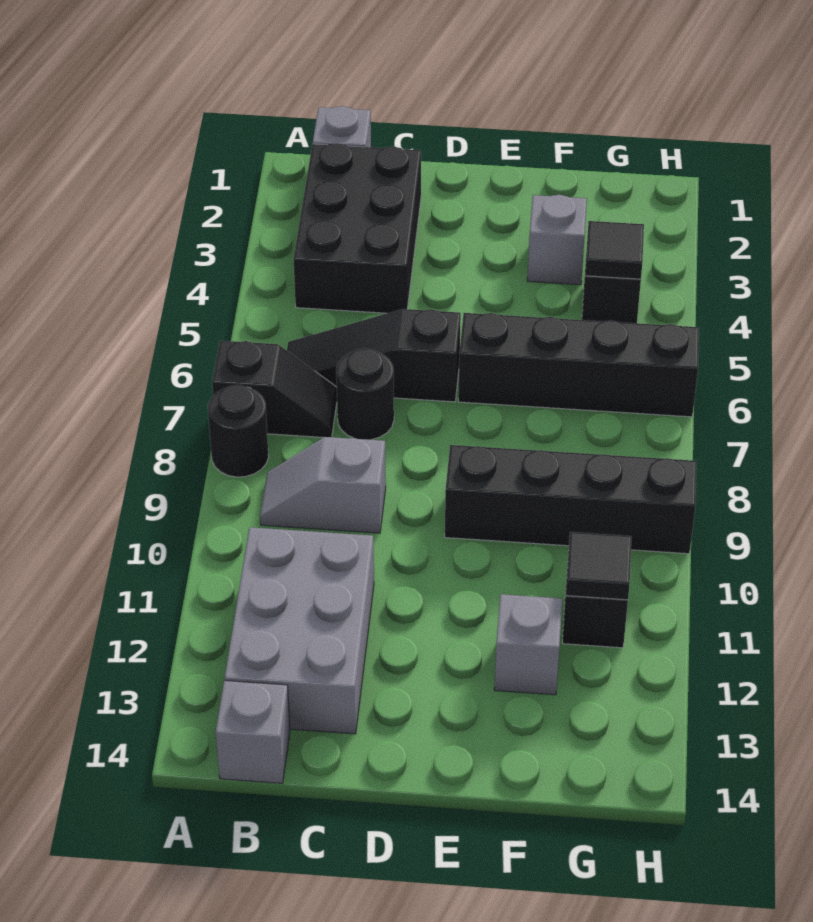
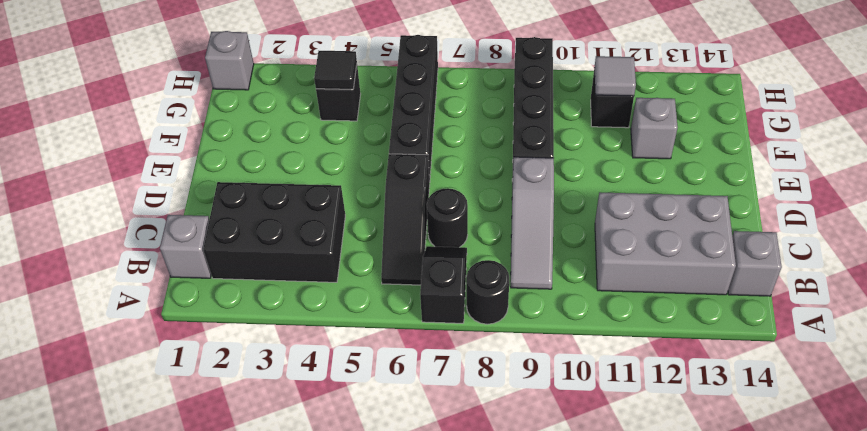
grey 1x2 slope [260,437,386,533] -> grey 1x3 slope [511,157,554,289]
grey 1x1 brick [527,195,587,285] -> grey 1x1 brick moved to [205,31,254,90]
black 1x1 tile [566,532,632,600] -> grey 1x1 tile [594,56,636,96]

